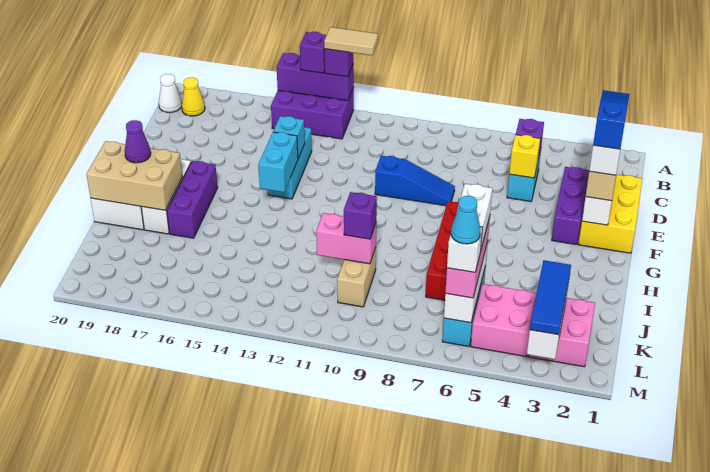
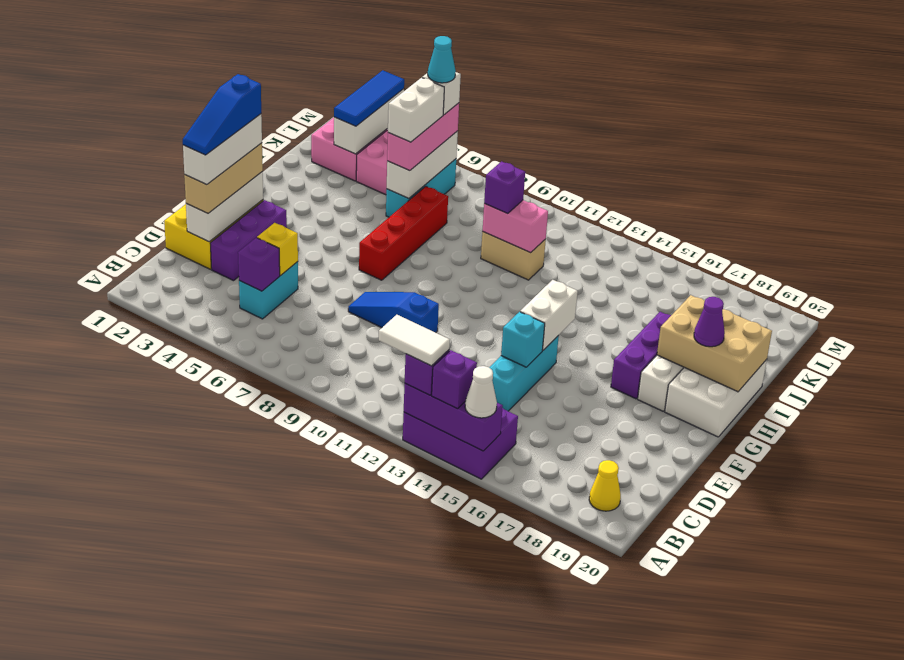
tan 1x2 tile [324,27,378,55] -> white 1x2 tile [379,315,450,366]
white 1x1 cone [159,74,182,113] -> white 1x1 cone moved to [465,366,497,418]
cyan 1x2 brick [258,132,298,192] -> white 1x2 brick [520,280,578,350]
tan 1x2 brick [337,248,376,307] -> tan 1x2 brick turned to [481,232,546,280]

